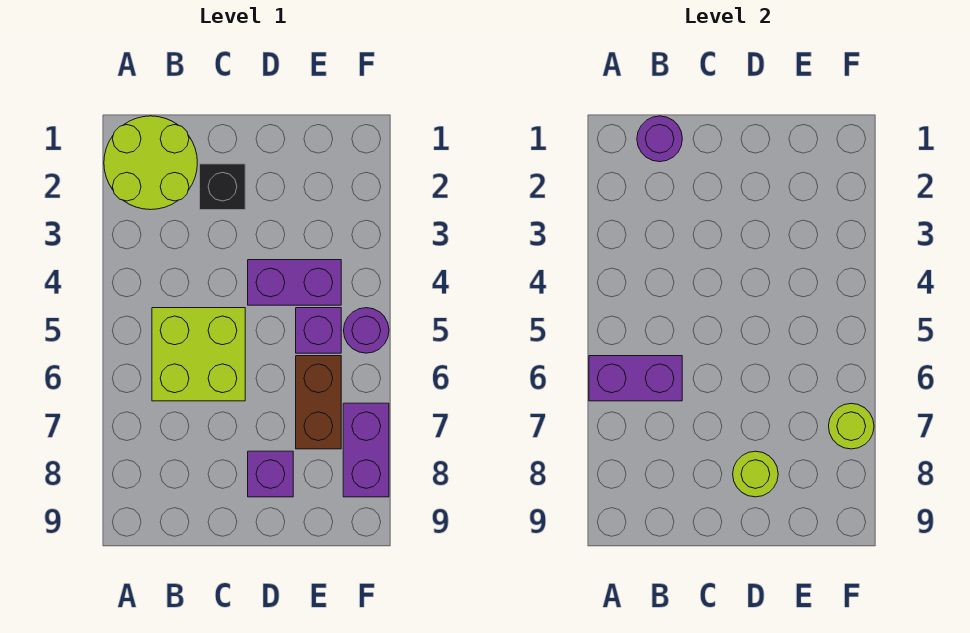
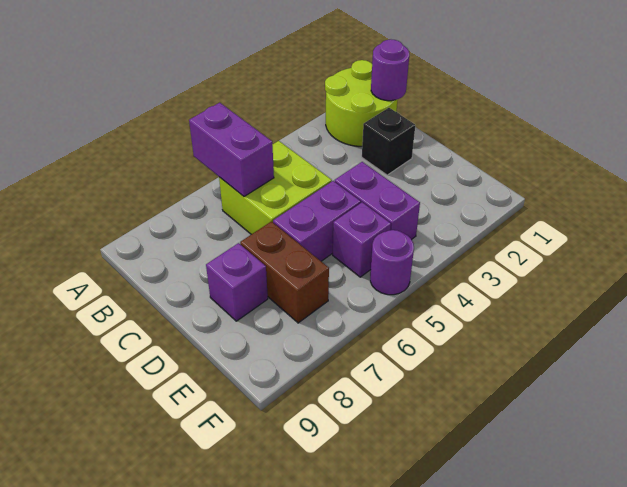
lime 1x1 round brick [733,451,778,497] -> none
brown 1x2 brick [296,356,341,449] -> brown 1x2 brick turned to [240,221,329,323]
purple 1x2 brick [343,403,389,497] -> purple 1x2 brick moved to [273,181,361,261]
lime 1x1 round brick [829,403,874,449] -> none

